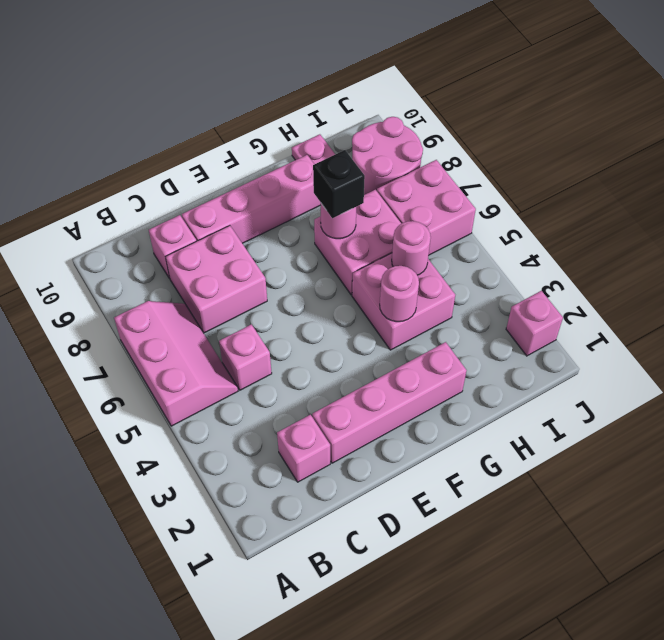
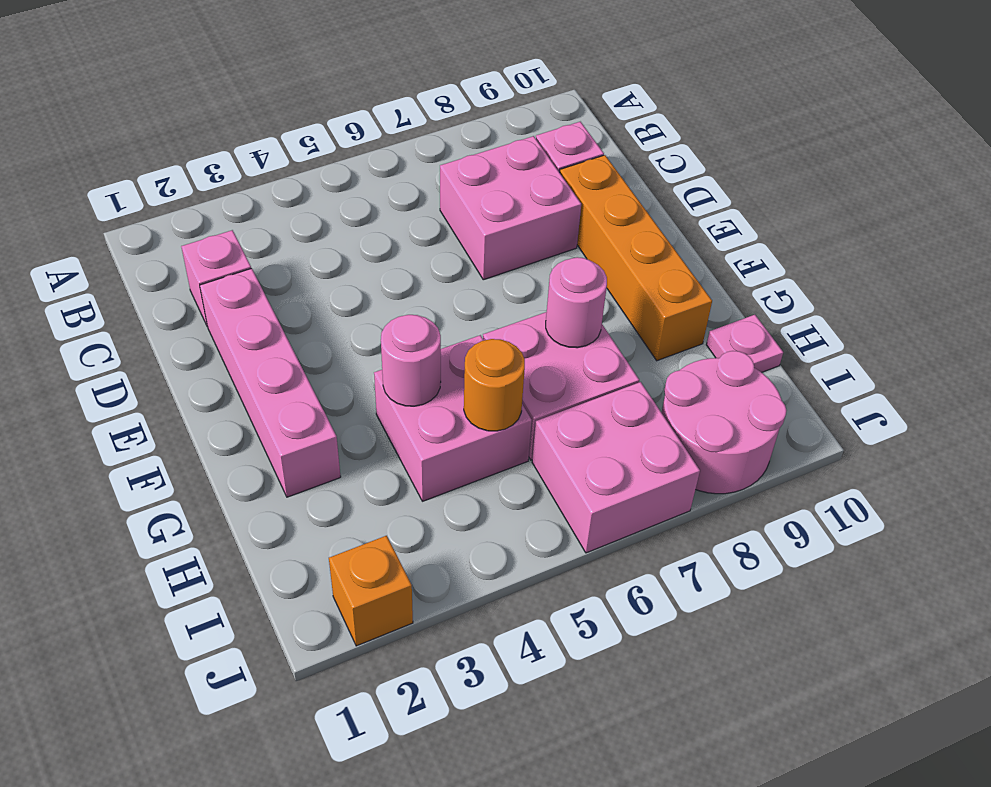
pink 2x3 slope [114,301,238,426] -> none
pink 1x1 brick [219,324,272,390] -> none
pink 1x4 brick [182,155,321,243] -> orange 1x4 brick [560,155,712,361]
black 1x1 brick [313,150,365,218] -> none
pink 1x1 round brick [392,221,431,275] -> orange 1x1 round brick [464,339,525,431]
pink 1x1 brick [506,291,563,356] -> orange 1x1 brick [329,536,413,646]

